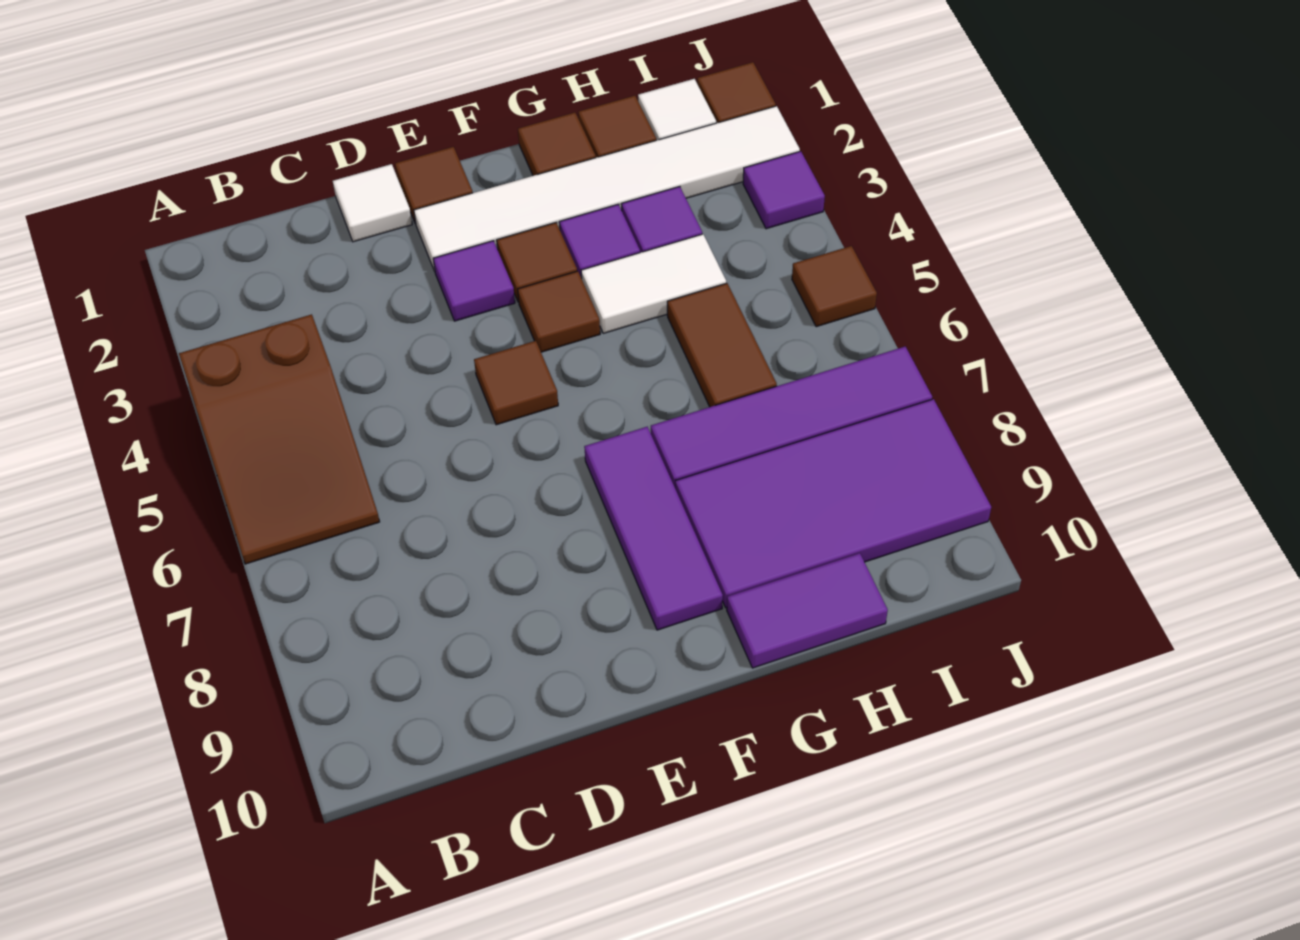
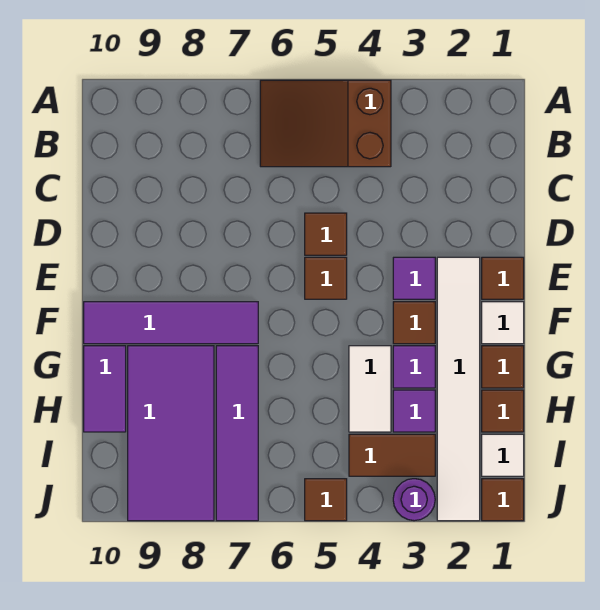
white 1x1 tile [333,164,412,242] -> white 1x1 tile moved to [482,302,524,344]
brown 1x1 tile [518,271,600,352] -> brown 1x1 tile moved to [305,213,347,255]
purple 1x3 tile [584,427,723,630] -> purple 1x4 tile [84,302,258,344]
brown 1x2 tile [667,283,777,407] -> brown 1x2 tile moved to [349,434,435,476]
purple 1x1 tile [743,151,825,229] -> purple 1x1 round brick [393,479,435,521]

